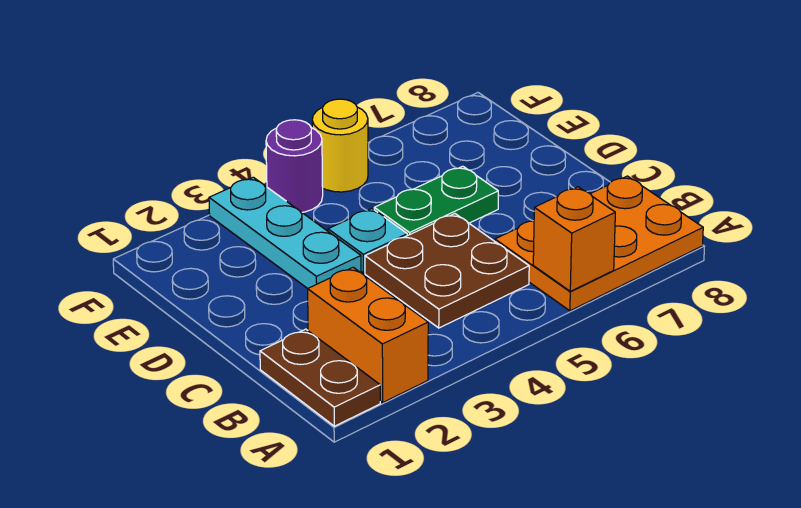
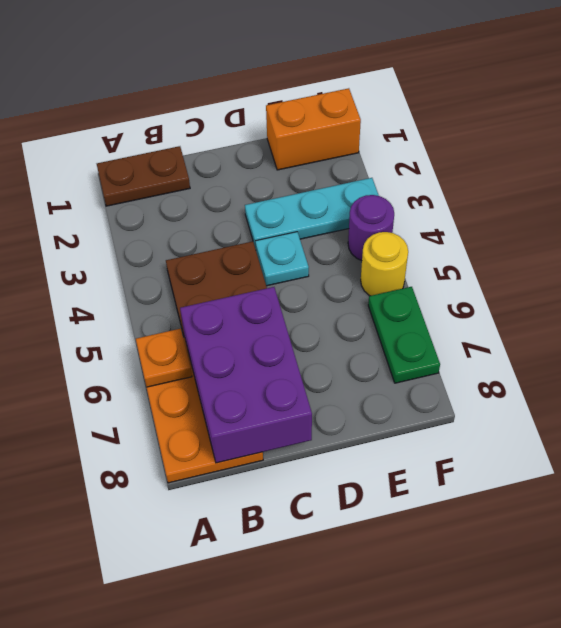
orange 1x2 brick [308,267,428,402] -> orange 1x2 brick moved to [266,88,361,170]
orange 1x1 brick [533,187,615,291] -> orange 1x1 plate [136,329,192,387]
none -> purple 2x3 brick [180,287,312,463]
green 1x2 plate [374,166,498,236] -> green 1x2 plate moved to [368,287,440,383]

